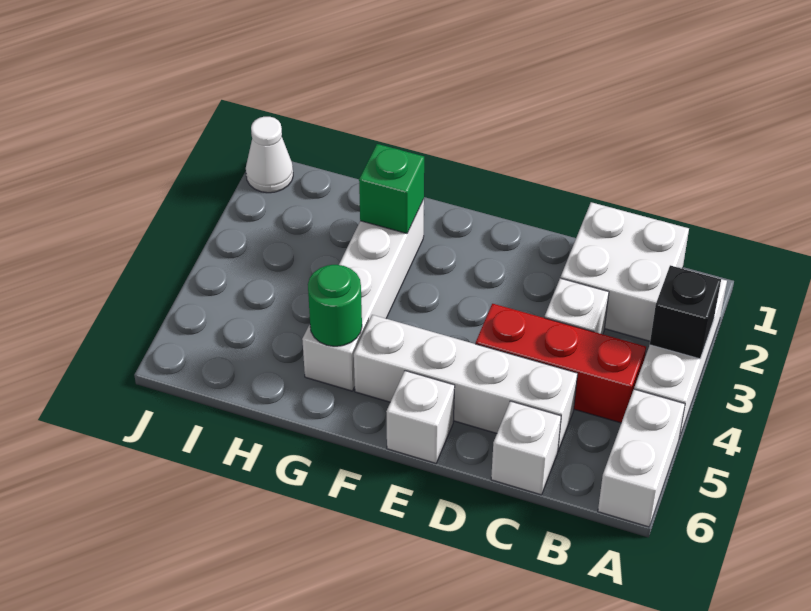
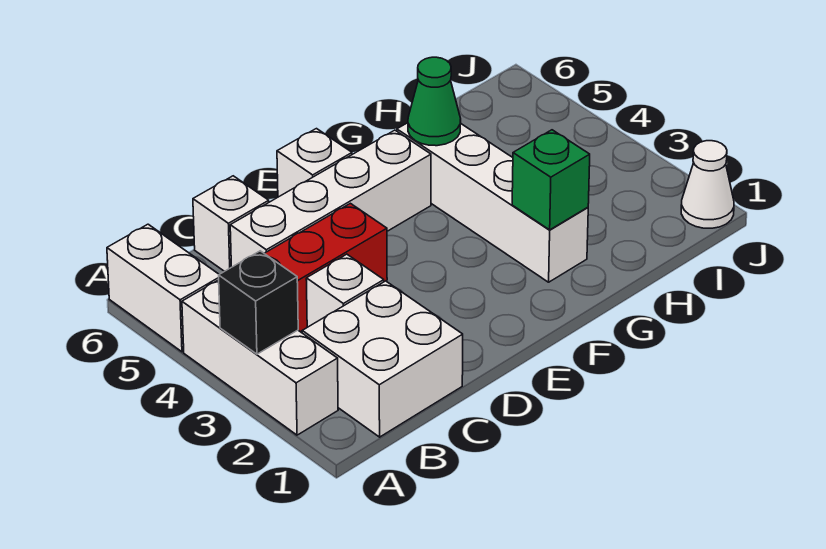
green 1x1 round brick [308,265,362,346] -> green 1x1 cone [408,57,461,146]

